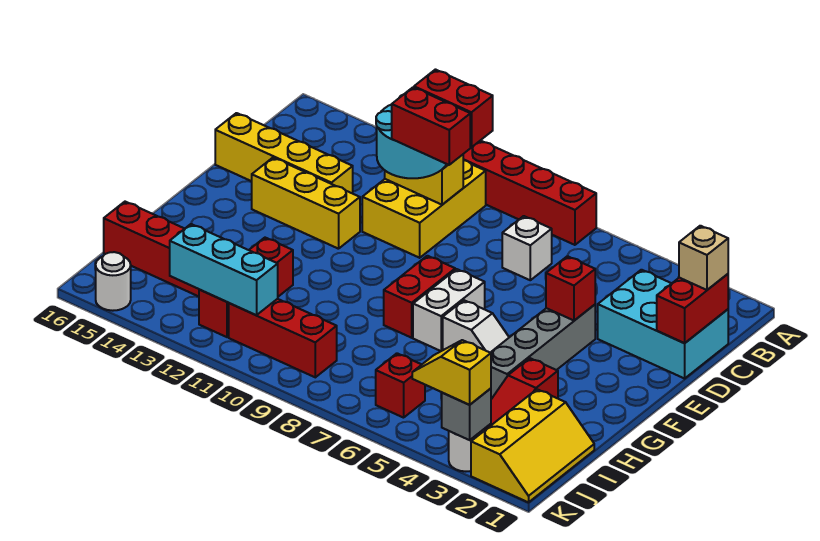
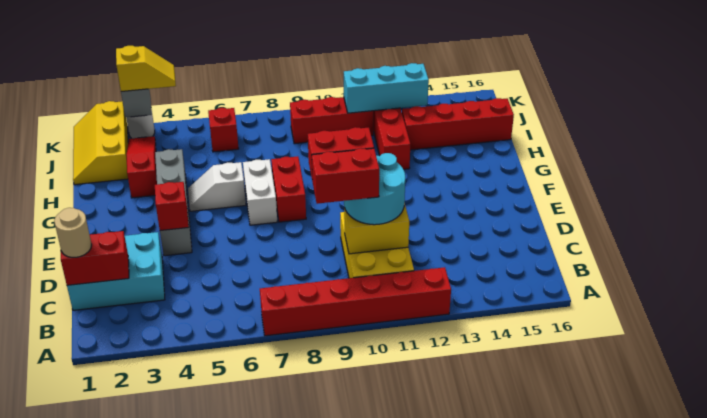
red 1x2 brick [657,274,728,343] -> red 1x2 brick turned to [61,231,129,285]
tan 1x1 brick [679,226,728,290] -> tan 1x1 round brick [54,208,92,257]
white 1x1 brick [502,216,552,280] -> none
yellow 1x4 brick [215,113,353,193] -> none
yellow 1x3 brick [252,158,360,249] -> none
white 1x1 round brick [96,252,131,311] -> none

